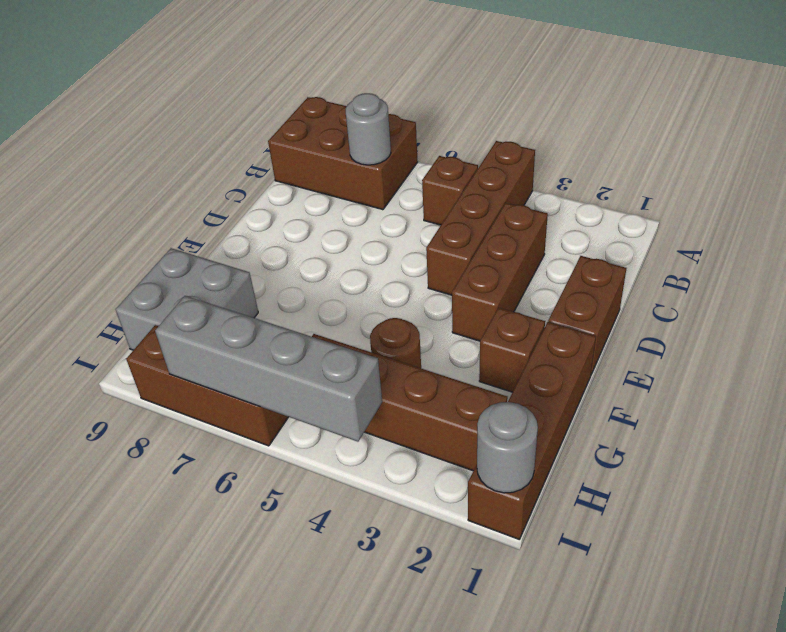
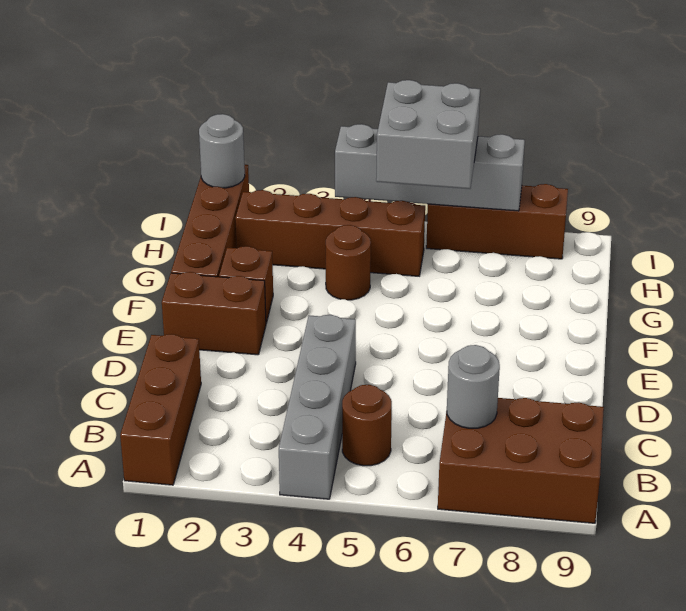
brown 1x4 brick [426,141,535,295] -> grey 1x4 brick [279,315,356,499]
brown 1x1 brick [422,156,478,225] -> brown 1x1 round brick [342,385,392,466]
brown 1x3 brick [452,203,548,341] -> brown 1x3 brick moved to [120,334,201,485]
brown 1x2 brick [548,256,626,374] -> brown 1x2 brick turned to [162,272,266,355]
grey 2x2 brick [115,248,258,350] -> grey 2x2 brick moved to [376,80,480,189]

